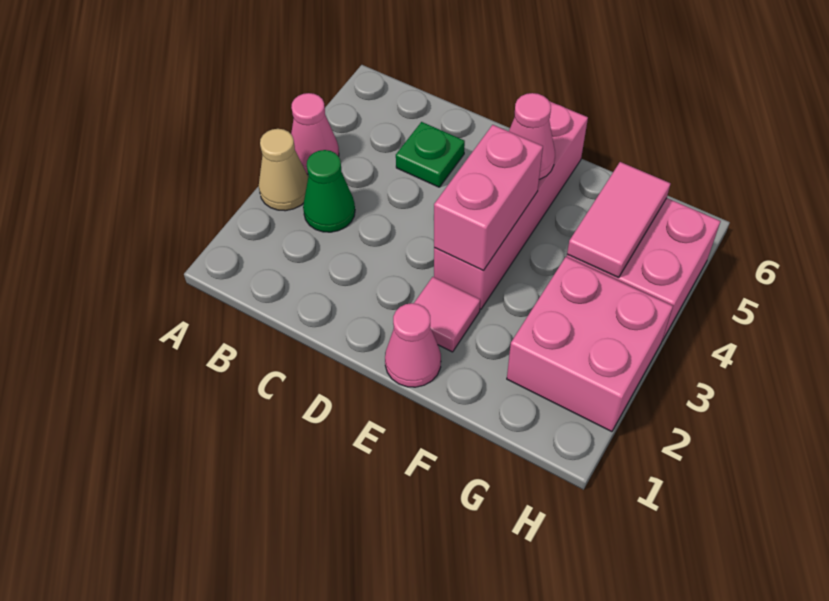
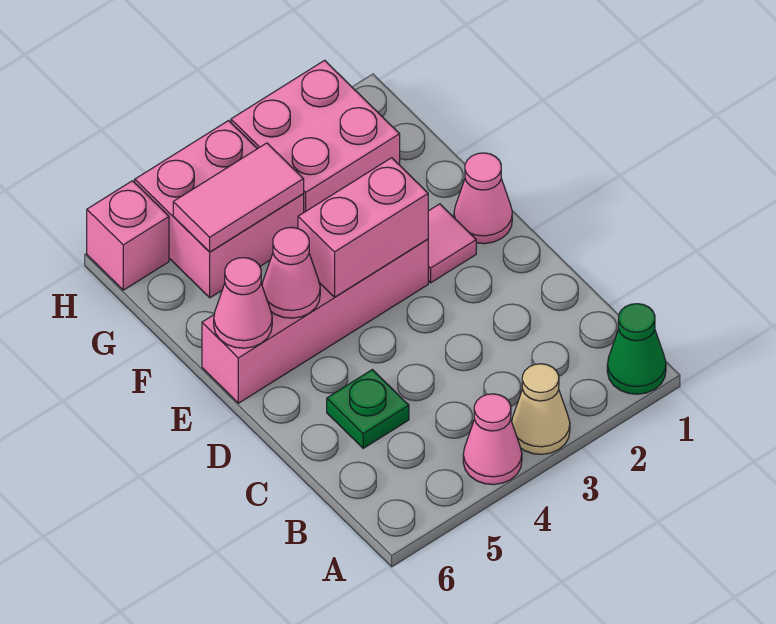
green 1x1 cone [303,150,355,232] -> green 1x1 cone moved to [607,304,666,394]
none -> pink 1x1 cone [214,258,272,348]
none -> pink 1x1 brick [87,181,169,290]

